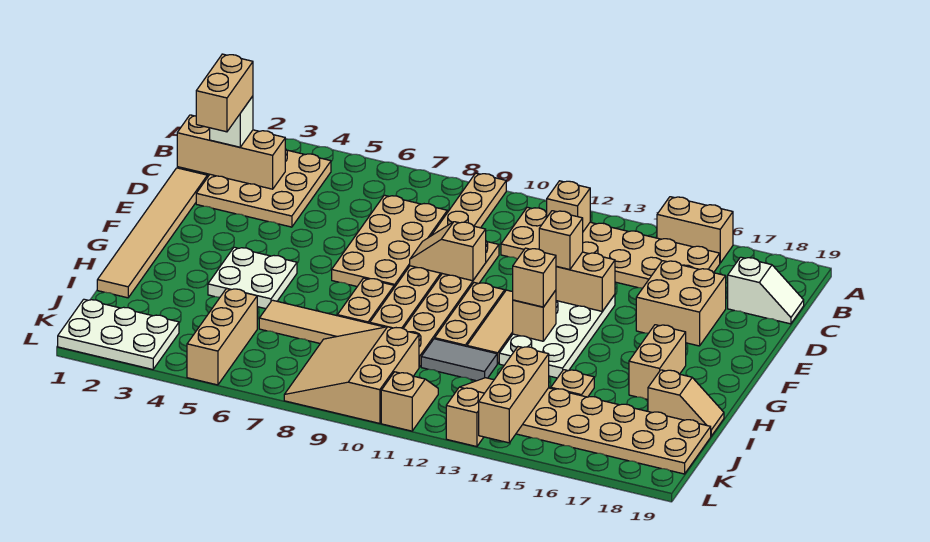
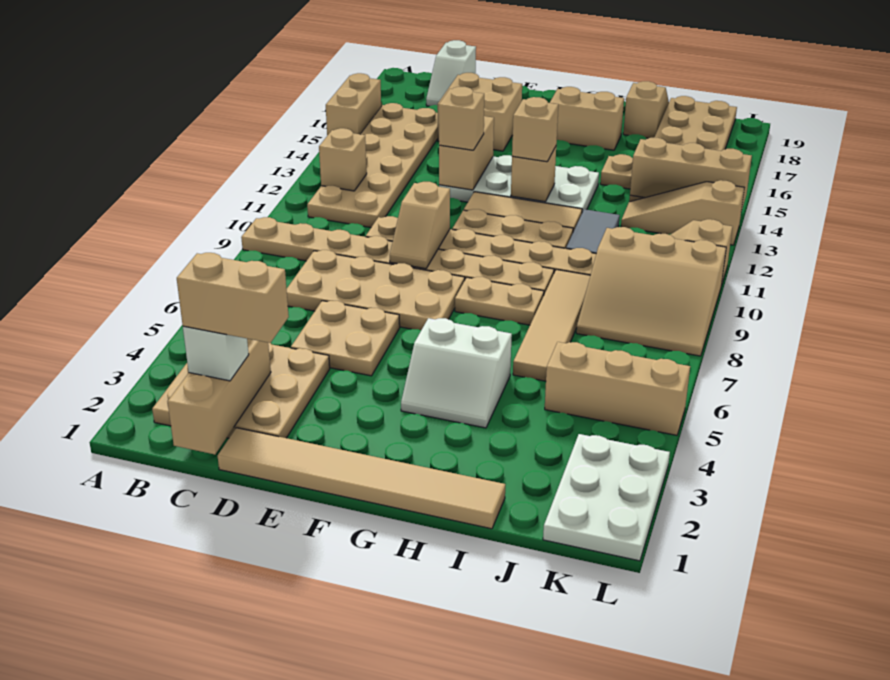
white 1x2 slope [728,257,804,324] -> white 1x2 slope turned to [426,40,476,106]
none -> tan 2x2 plate [291,301,400,376]
white 2x2 plate [208,247,297,309] -> white 2x2 slope [401,318,512,428]

